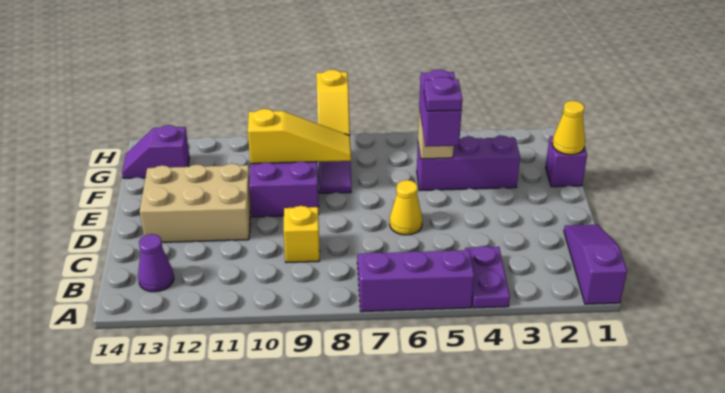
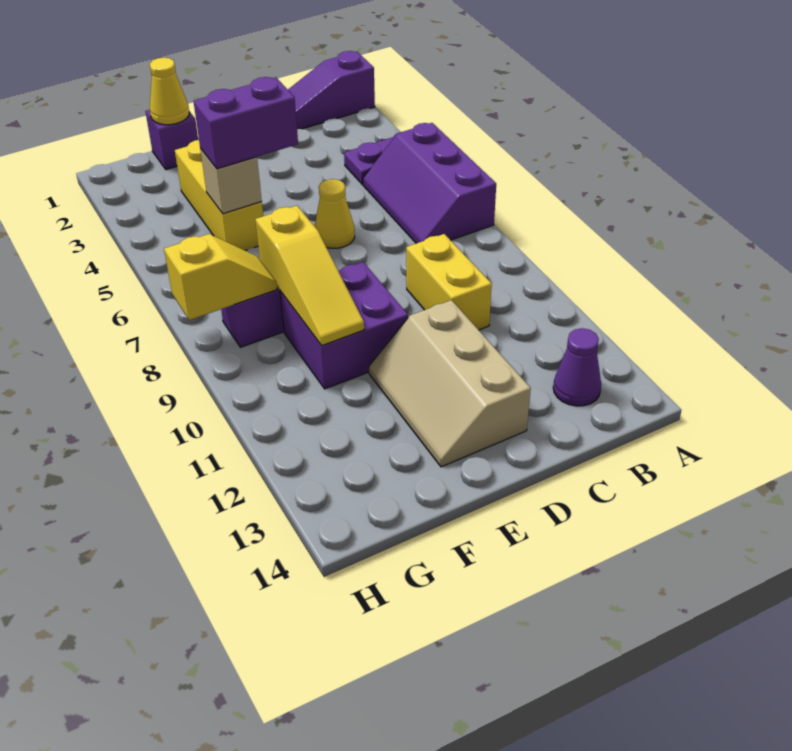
yellow 1x1 brick [284,206,320,263] -> yellow 1x2 brick [406,234,492,330]
tan 2x3 brick [140,163,251,242] -> tan 2x3 slope [369,300,531,467]
purple 1x1 plate [424,77,462,111] -> none
purple 1x3 brick [417,136,520,190] -> yellow 1x3 brick [175,140,263,251]
yellow 1x3 slope [248,109,351,164] -> yellow 1x3 slope turned to [255,206,364,346]
purple 1x2 slope [122,125,190,178] -> none

